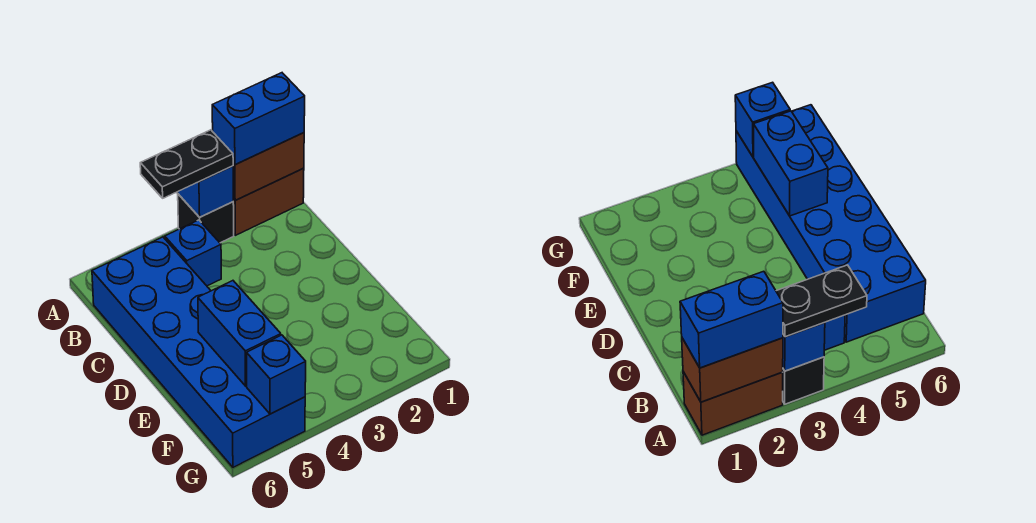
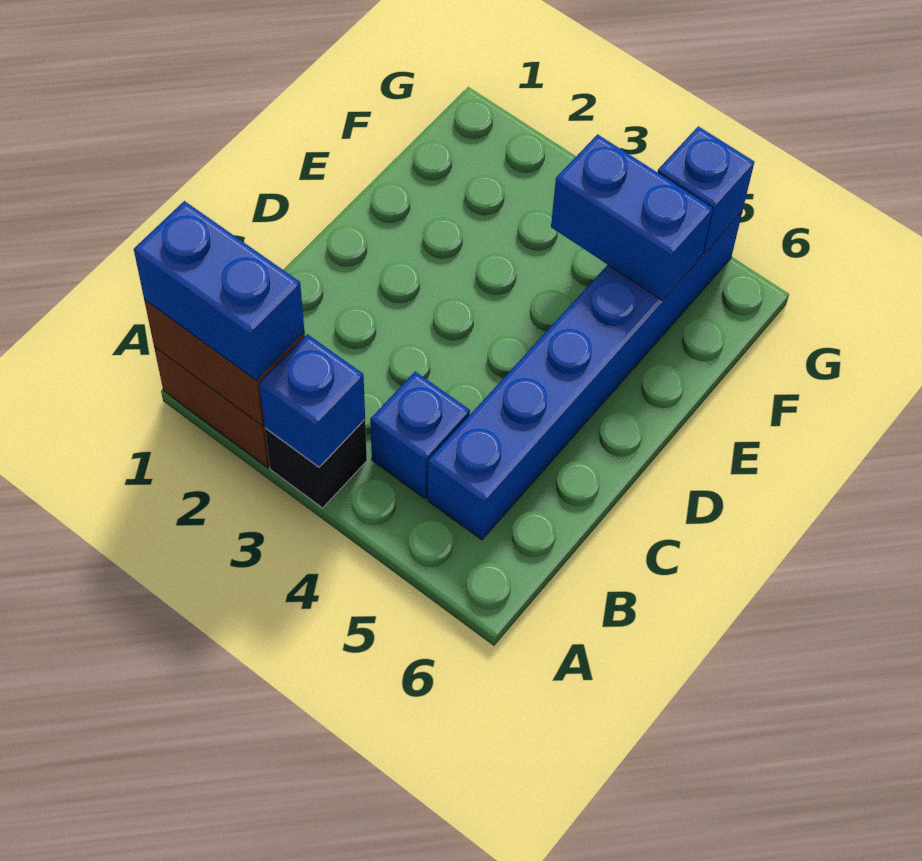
black 1x2 plate [140,130,233,198] -> none
blue 2x6 brick [92,237,305,467] -> blue 1x6 brick [428,212,742,540]
blue 1x2 brick [198,281,281,386] -> blue 1x2 brick turned to [551,134,713,301]

